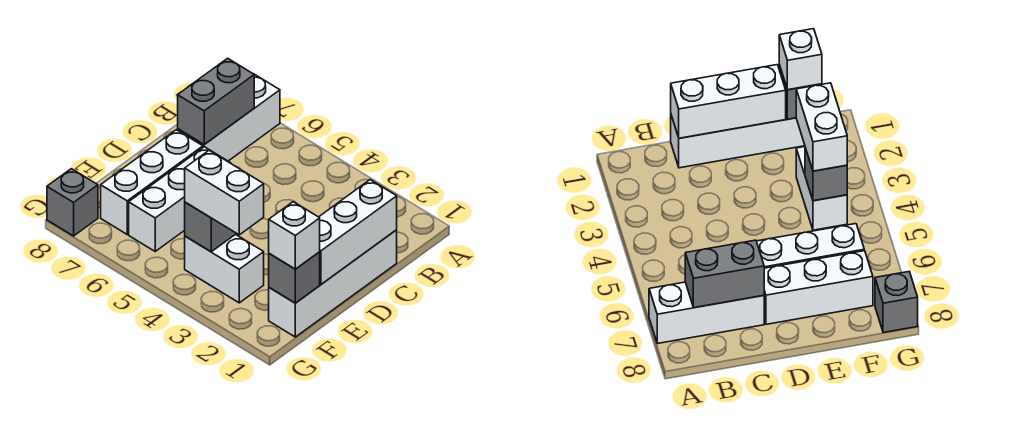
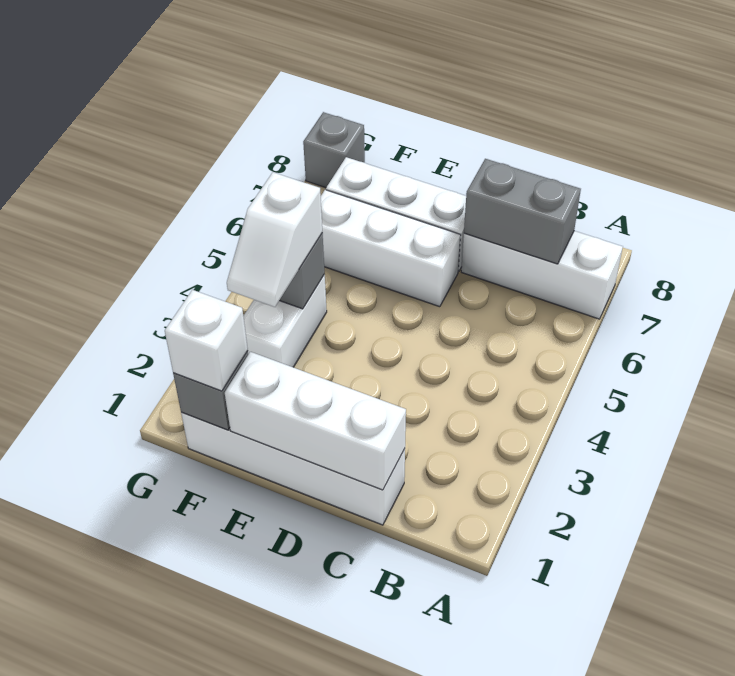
white 1x2 brick [185,151,264,235] -> white 1x2 slope [227,172,322,307]

